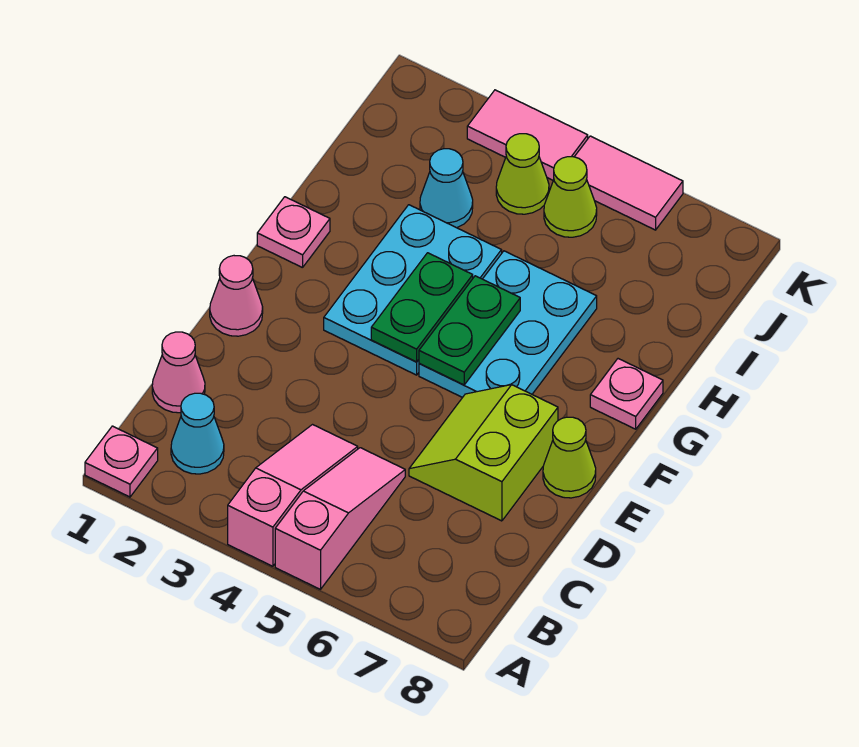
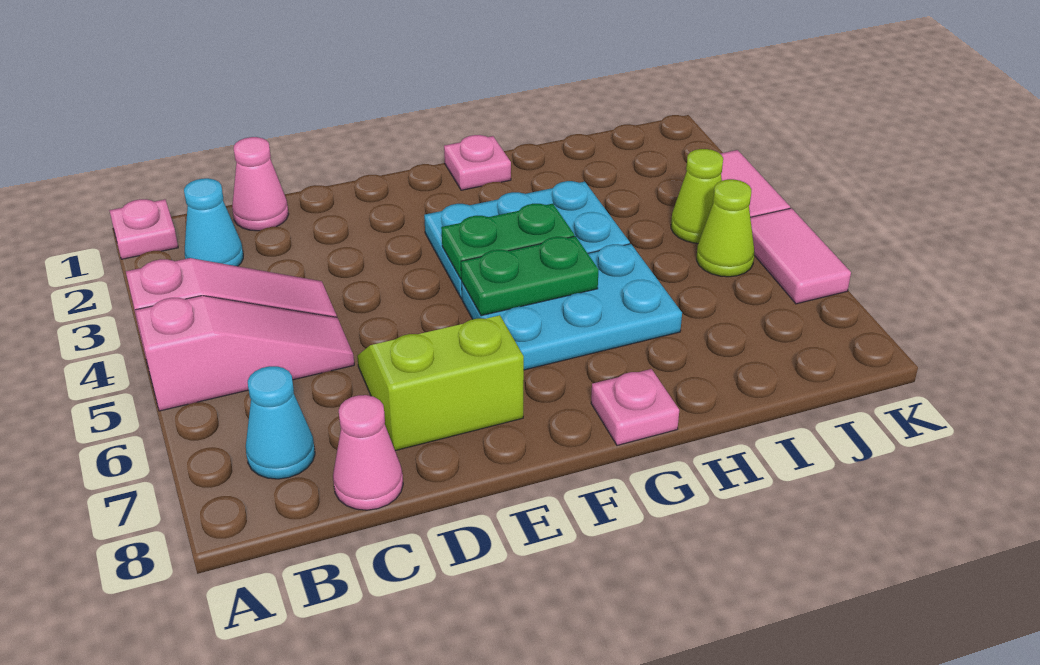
pink 1x1 cone [210,256,263,336] -> pink 1x1 cone moved to [333,395,403,510]
lime 1x1 cone [543,417,596,498] -> none
cyan 1x1 cone [420,149,473,228] -> cyan 1x1 cone moved to [246,366,315,479]

